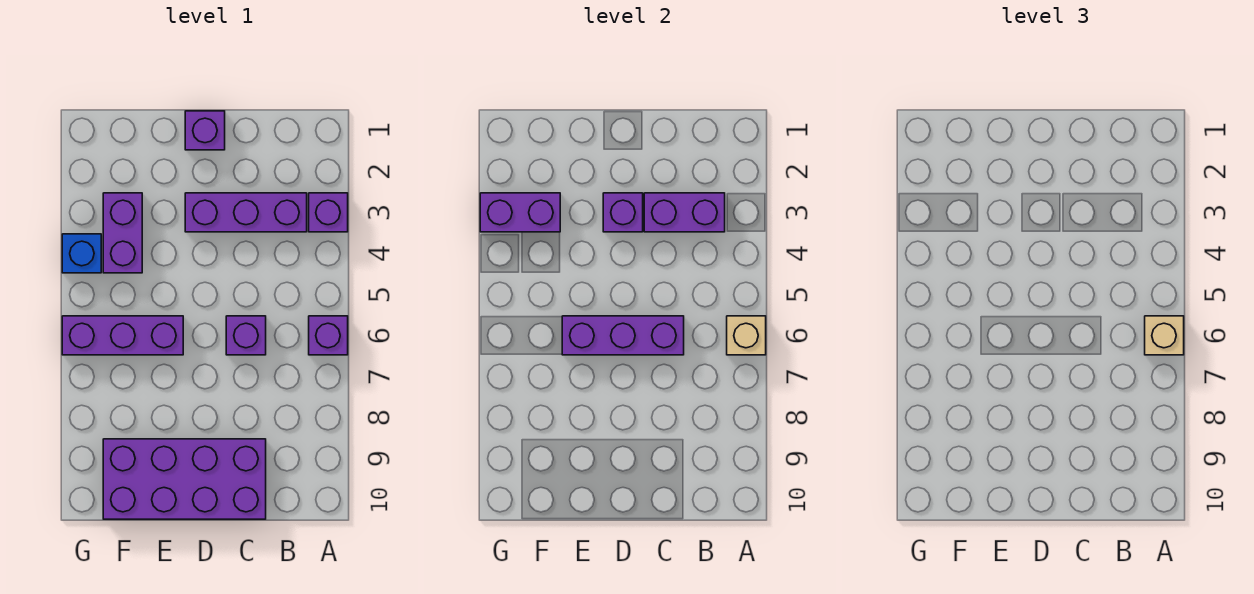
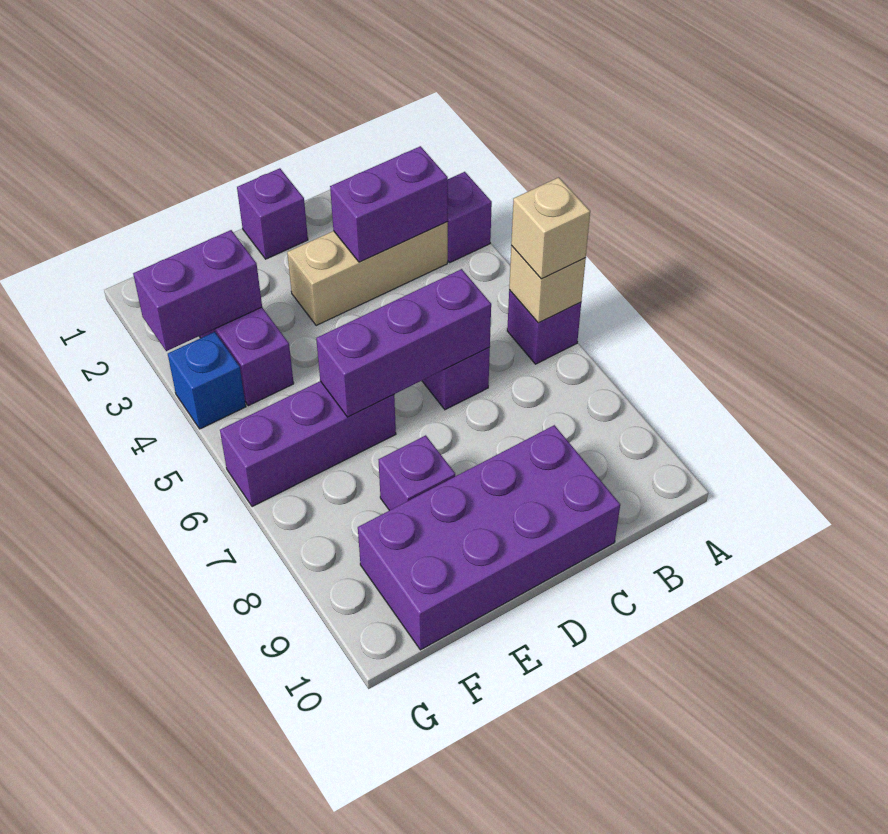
purple 1x3 brick [185,193,307,232] -> tan 1x3 brick [287,222,448,326]
purple 1x1 brick [603,193,643,232] -> purple 1x1 brick moved to [379,435,455,510]

